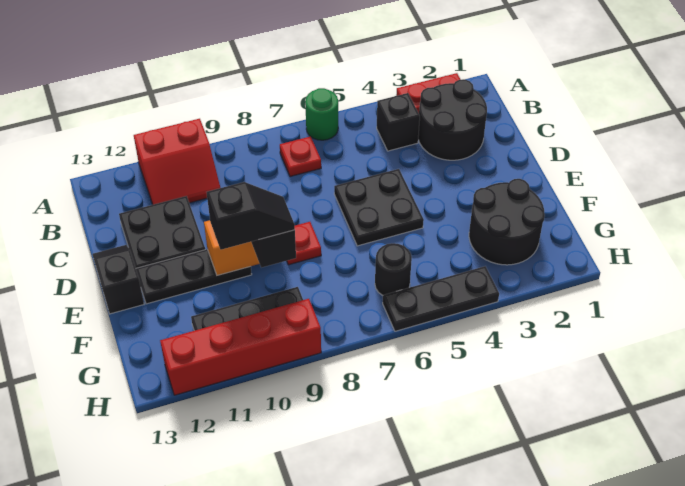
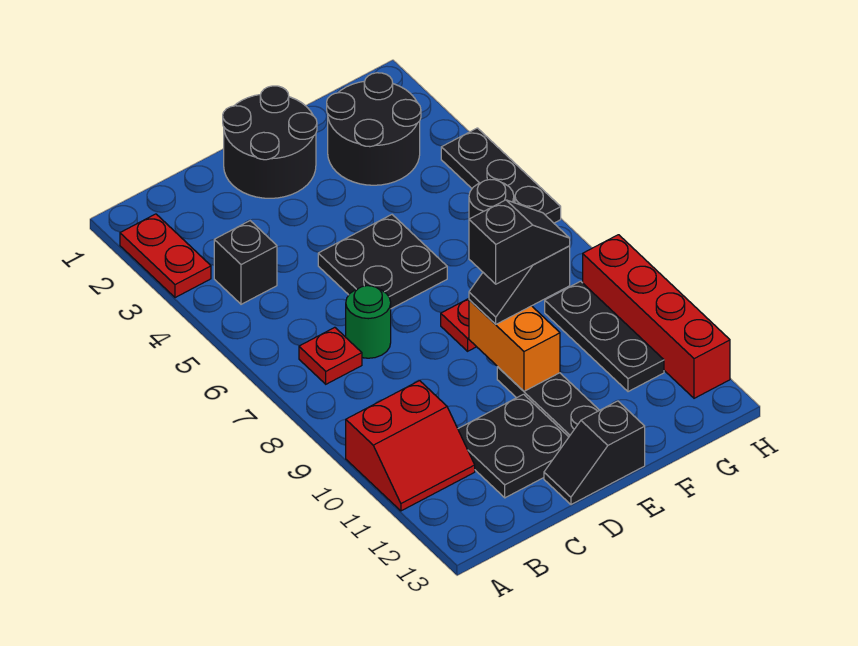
green 1x1 round brick [305,88,338,140] -> green 1x1 round brick moved to [346,286,391,358]
red 2x2 slope [134,119,220,205] -> red 2x2 slope turned to [346,381,475,511]
black 2x2 round brick [418,79,487,160] -> black 2x2 round brick moved to [223,86,317,198]
black 1x2 slope [207,182,295,250] -> black 1x2 slope turned to [469,200,570,284]

